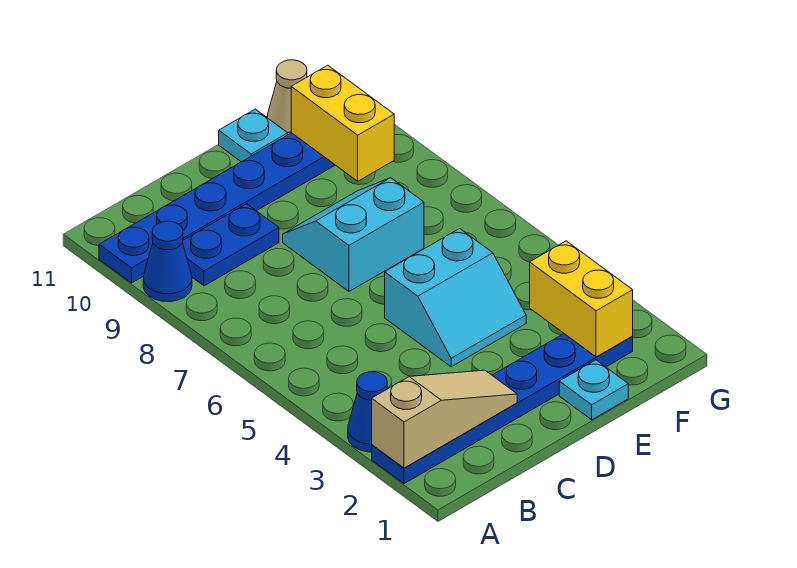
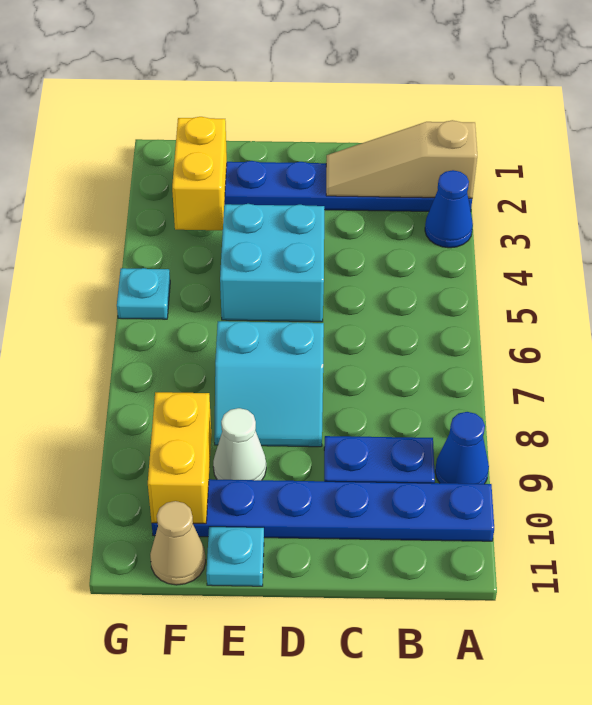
cyan 2x2 slope [385,229,526,367] -> cyan 2x2 brick [220,204,324,322]
cyan 1x1 plate [559,360,628,420] -> cyan 1x1 plate moved to [117,268,170,319]
none -> white 1x1 cone [213,408,266,480]

